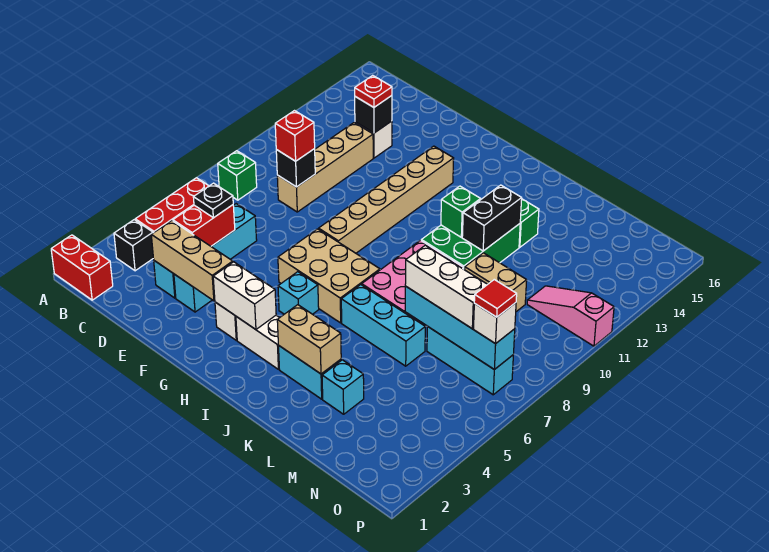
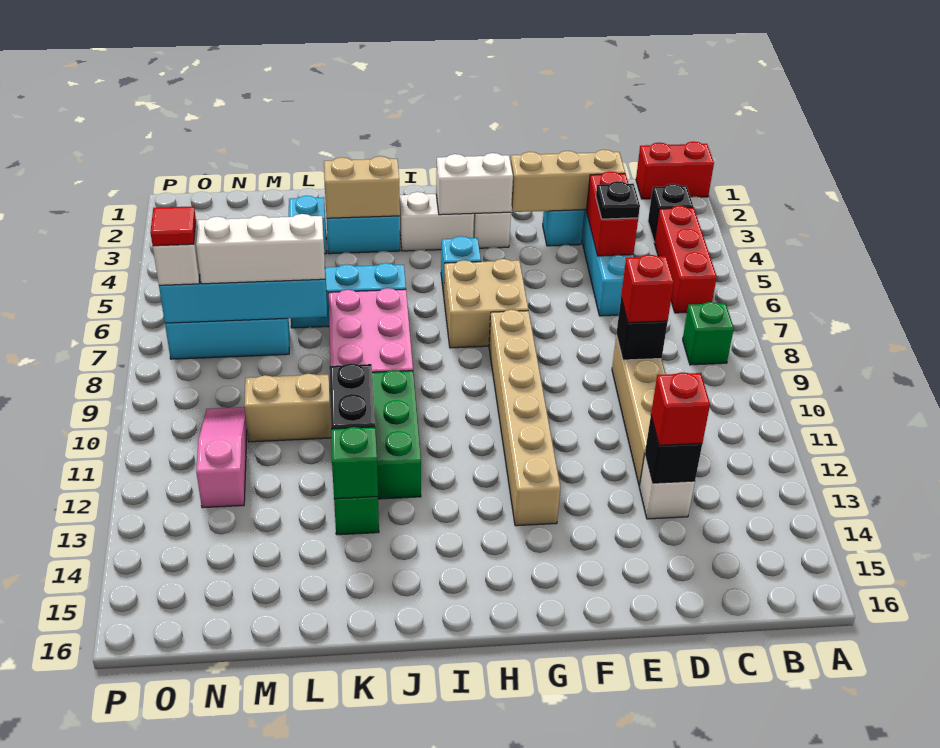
red 1x1 plate [355,75,392,107] -> red 1x1 brick [651,372,710,445]
tan 2x3 brick [278,229,380,323] -> tan 2x2 brick [444,259,528,348]
green 1x1 brick [441,186,481,237] -> green 1x1 brick moved to [331,427,378,499]
pink 1x3 slope [527,286,614,346] -> pink 1x3 slope turned to [196,407,247,508]

